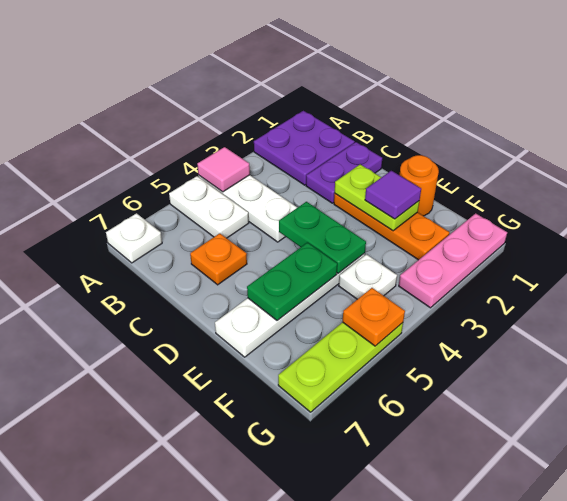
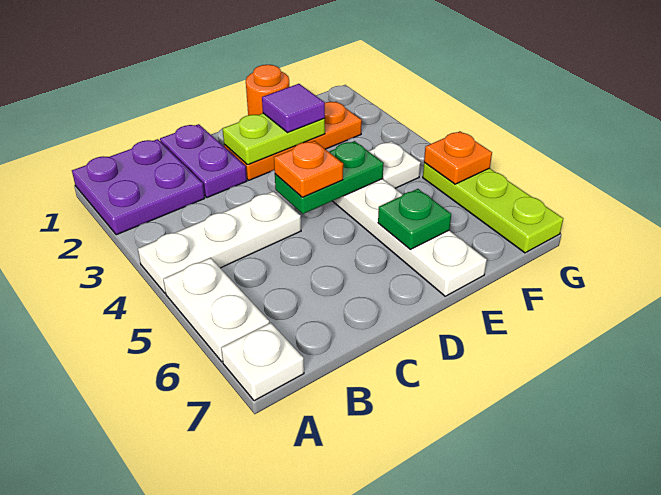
pink 1x1 tile [197,147,250,192] -> none
white 1x2 plate [169,176,249,238] -> white 1x2 plate turned to [163,258,269,362]
orange 1x1 plate [190,233,247,285] -> orange 1x1 plate moved to [274,141,343,197]
green 1x2 plate [247,243,337,320] -> green 1x1 plate [378,189,451,249]
pink 1x3 plate [399,213,507,308] -> none

